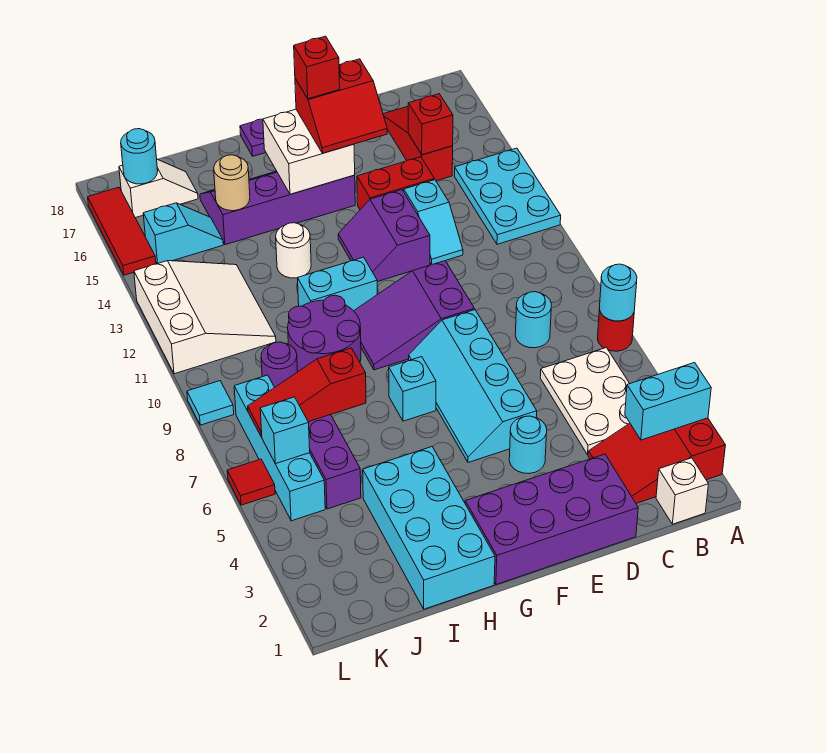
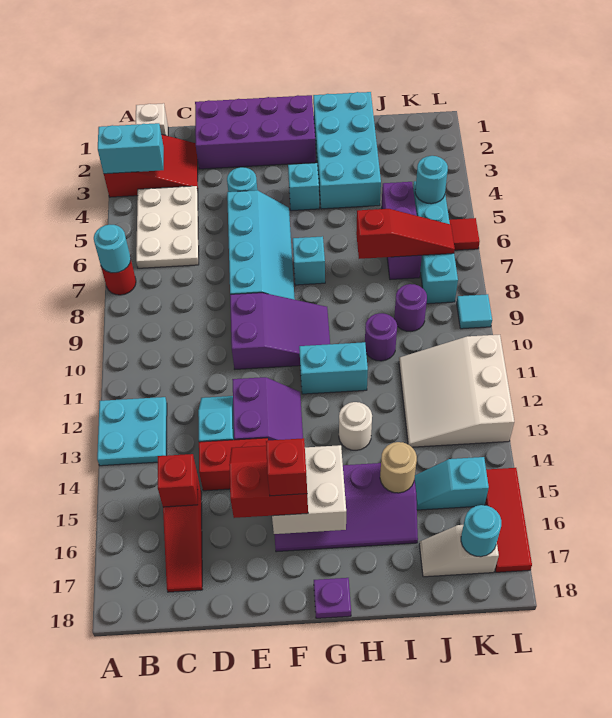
cyan 2x3 plate [455,148,561,244] -> cyan 2x2 plate [97,397,167,466]
cyan 1x1 round brick [515,292,552,348] -> cyan 1x1 round brick moved to [415,156,448,204]
purple 2x2 round brick [288,295,361,371] -> purple 1x1 round brick [365,313,397,361]
cyan 1x1 brick [260,397,310,464] -> cyan 1x1 brick moved to [288,163,319,211]

